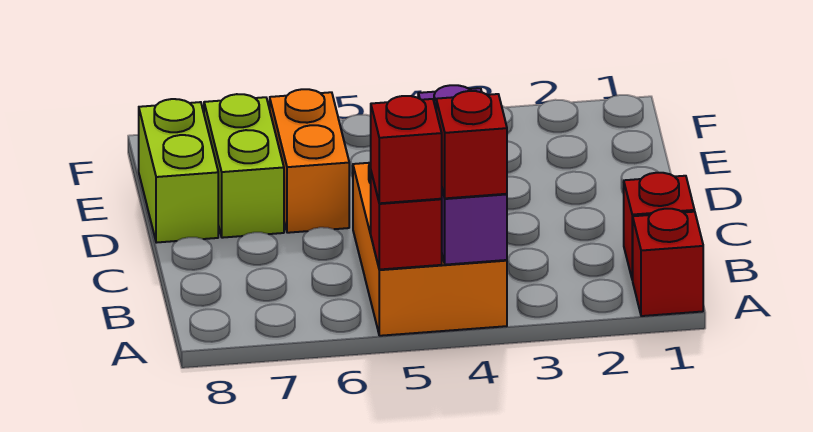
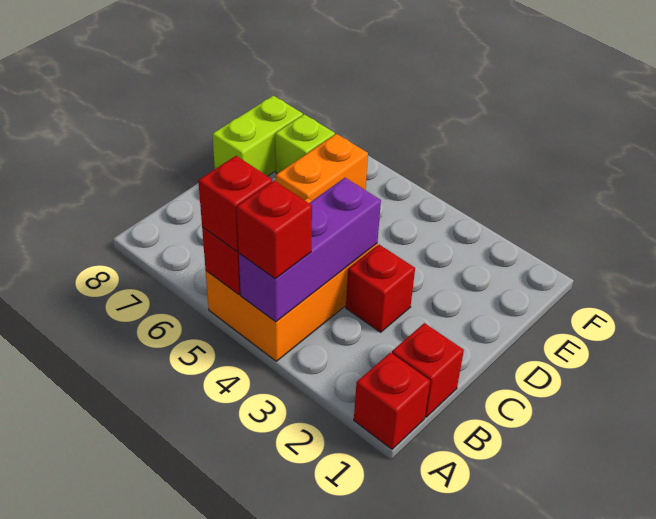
none -> red 1x1 brick [346,245,415,332]
lime 1x2 brick [204,94,284,238] -> lime 1x1 brick [275,114,335,174]

